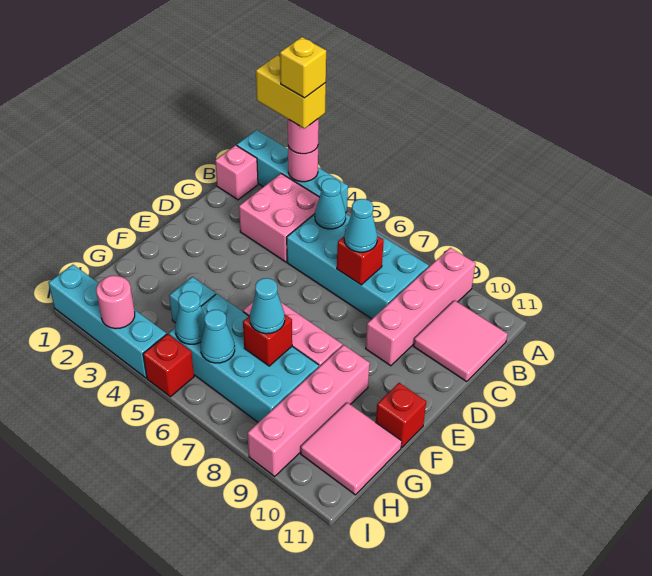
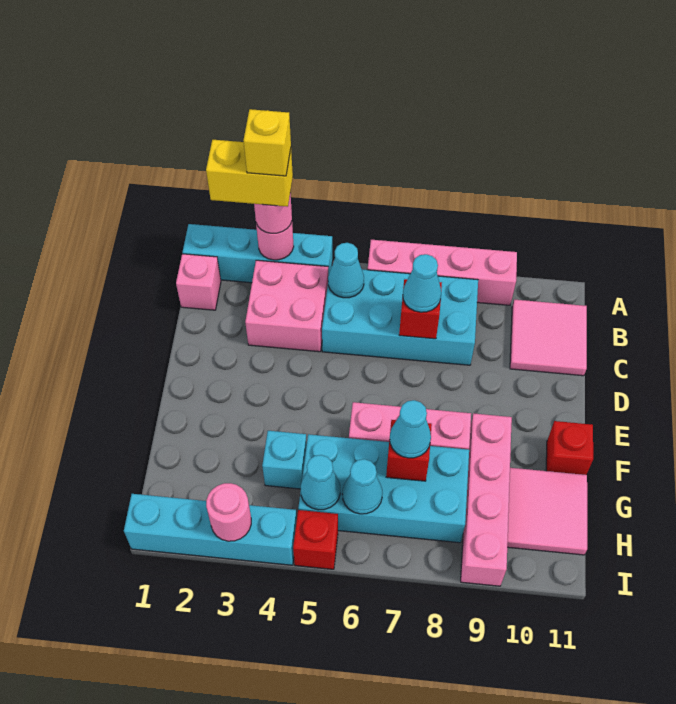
pink 1x4 brick [366,248,476,366] -> pink 1x4 brick turned to [368,240,517,305]

